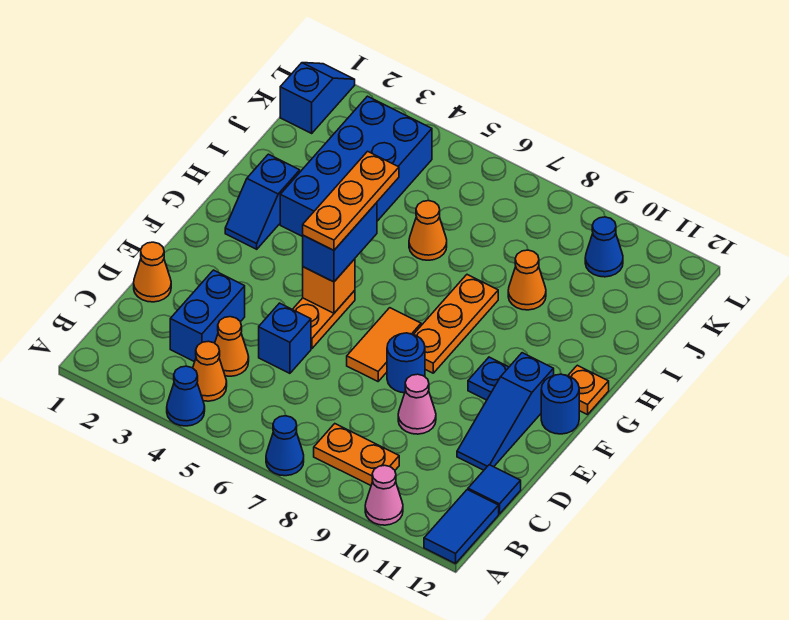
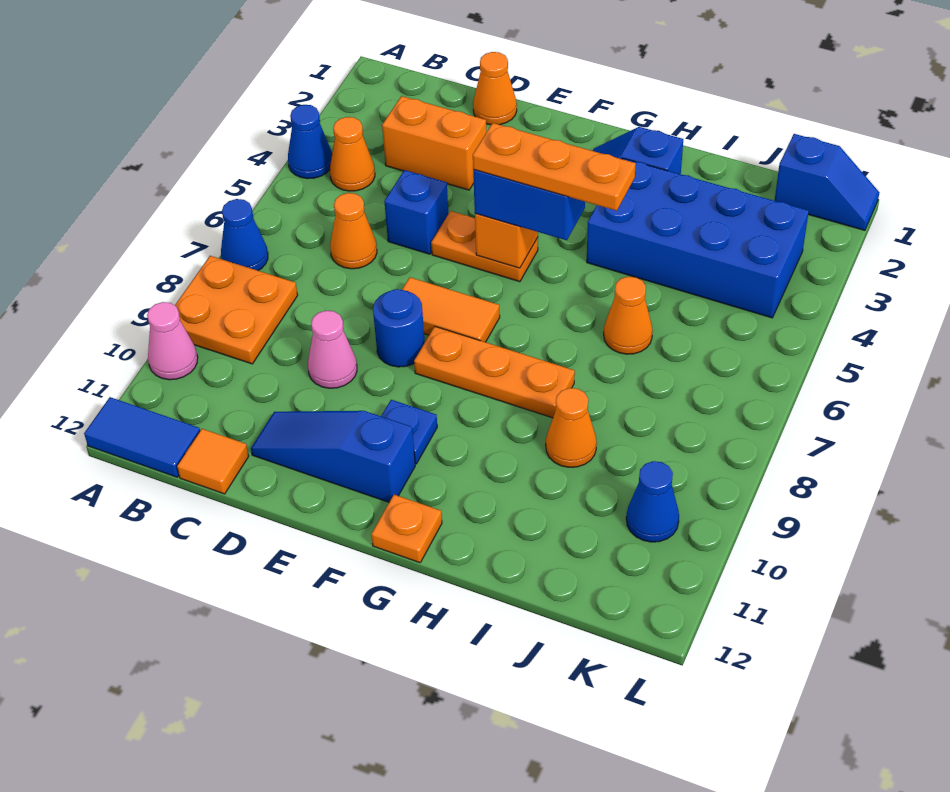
orange 1x2 plate [314,424,399,485] -> orange 2x2 plate [175,256,298,364]
blue 1x2 brick [170,270,245,362] -> orange 1x2 brick [382,96,486,190]
orange 1x1 cone [215,317,249,376] -> orange 1x1 cone moved to [330,193,377,269]
blue 1x1 tile [468,465,521,514] -> orange 1x1 tile [177,429,249,494]
blue 1x1 round brick [541,374,579,434] -> none

